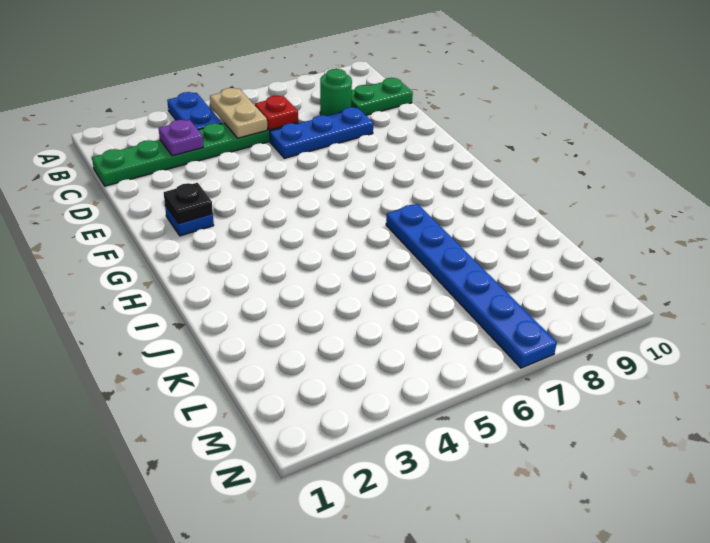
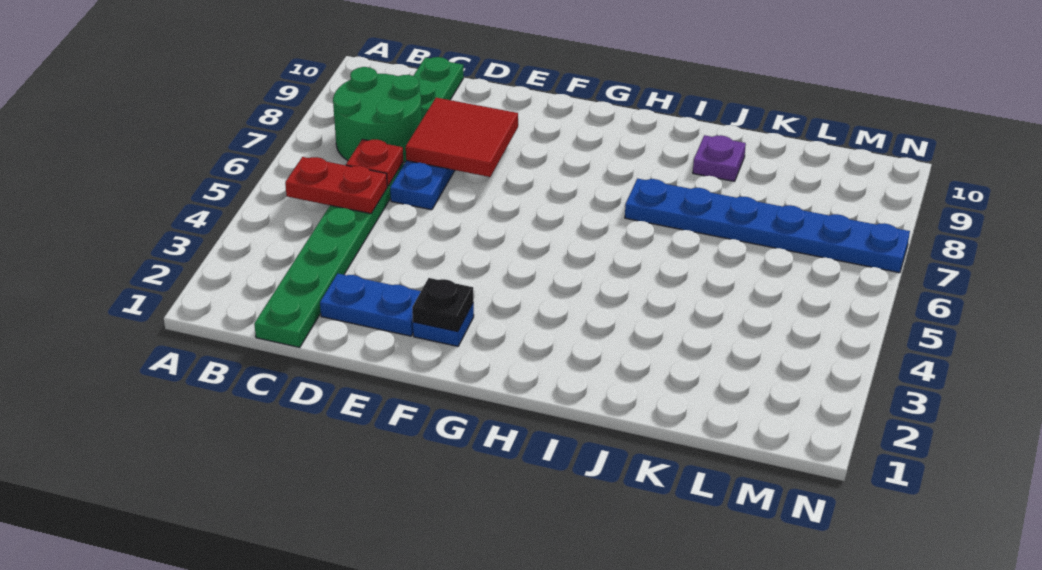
blue 1x2 plate [167,92,222,130] -> blue 1x2 plate moved to [320,274,421,336]
tan 1x2 plate [210,88,267,138] -> red 1x2 plate [285,157,387,214]
purple 1x1 plate [159,120,204,156] -> purple 1x1 plate moved to [693,135,746,181]
green 1x1 round brick [320,69,352,116] -> green 2x2 round brick [333,67,422,162]
none -> red 2x2 tile [406,98,518,177]

